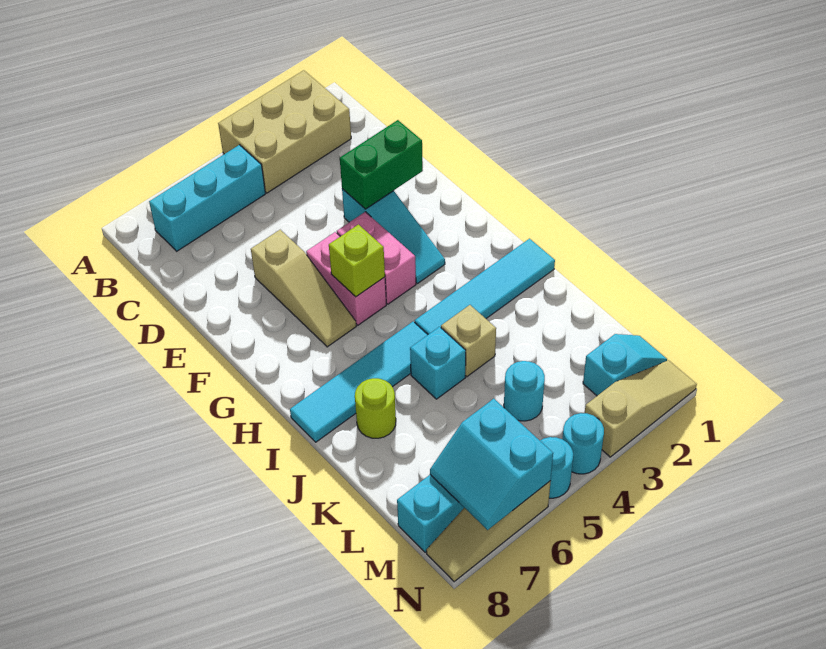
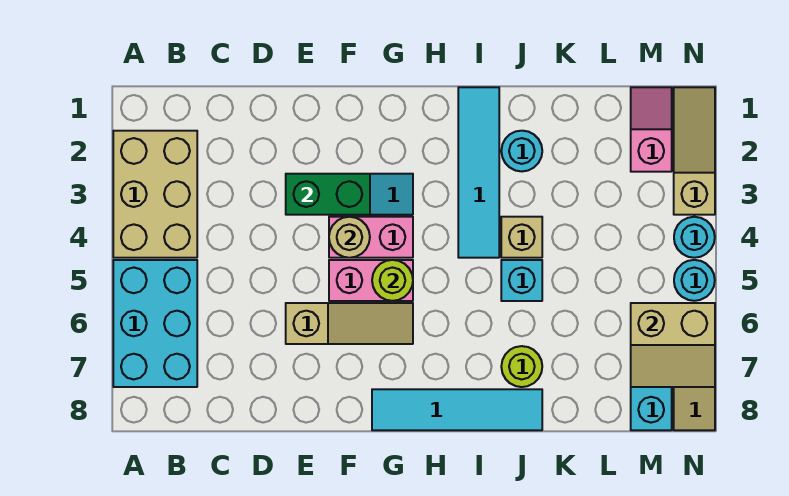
cyan 1x3 brick [149,145,265,251] -> cyan 2x3 brick [113,260,197,387]
green 1x2 brick [340,120,423,209] -> green 1x2 brick turned to [286,174,370,215]
none -> tan 1x1 round brick [329,217,370,258]
lime 1x1 brick [329,225,385,297] -> lime 1x1 round brick [372,260,413,301]
cyan 1x4 tile [290,322,428,442] -> cyan 1x4 tile turned to [372,389,542,430]
cyan 1x1 round brick [504,361,545,421] -> cyan 1x1 round brick moved to [501,131,542,171]
cyan 1x2 slope [583,334,667,396] -> pink 1x2 slope [631,87,672,172]
cyan 2x2 slope [430,399,553,530] -> tan 2x2 slope [631,303,715,387]

